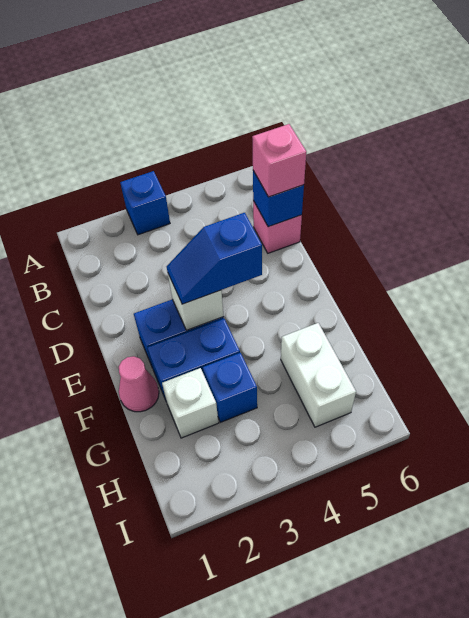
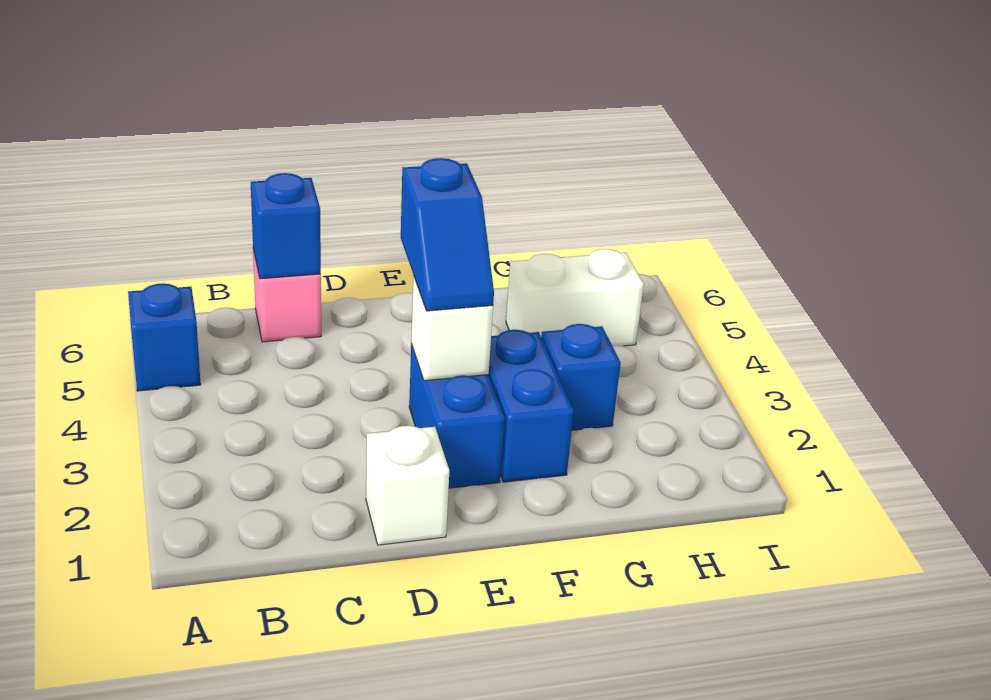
blue 1x1 brick [120,171,170,235] -> blue 1x1 brick moved to [128,283,201,391]
pink 1x1 brick [252,124,306,197] -> none
pink 1x1 cone [119,356,159,412] -> none
white 1x1 brick [162,368,218,438] -> white 1x1 brick moved to [366,426,449,545]

